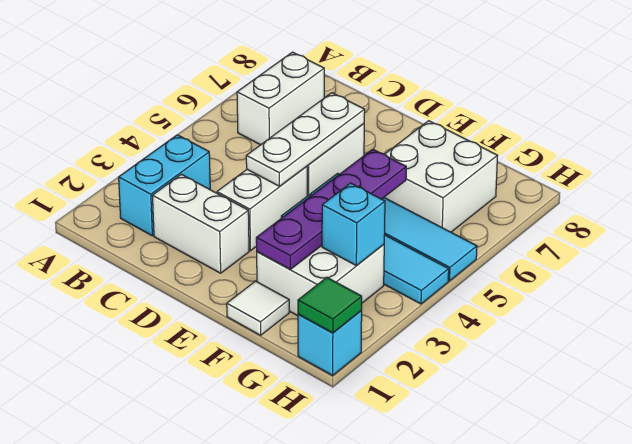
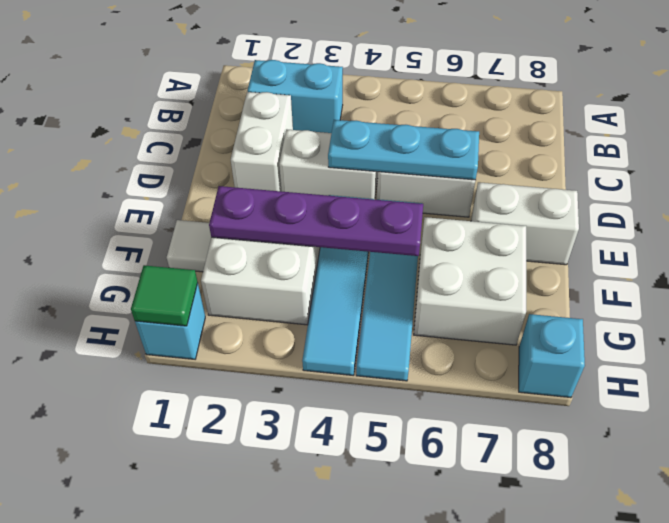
white 1x2 brick [237,52,324,145] -> white 1x2 brick moved to [471,182,579,265]
white 1x3 plate [246,93,365,186] -> cyan 1x3 plate [328,120,479,180]
cyan 1x1 brick [322,183,385,266] -> cyan 1x1 brick moved to [519,314,585,398]

